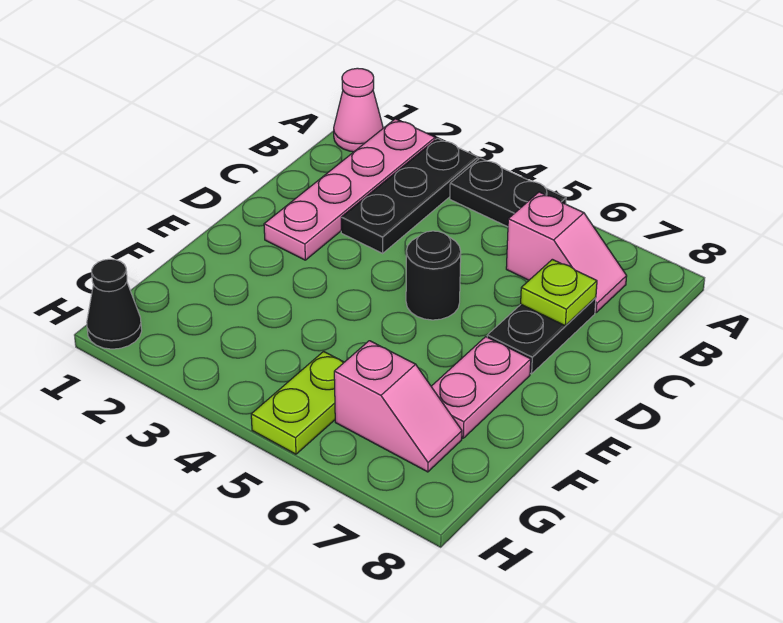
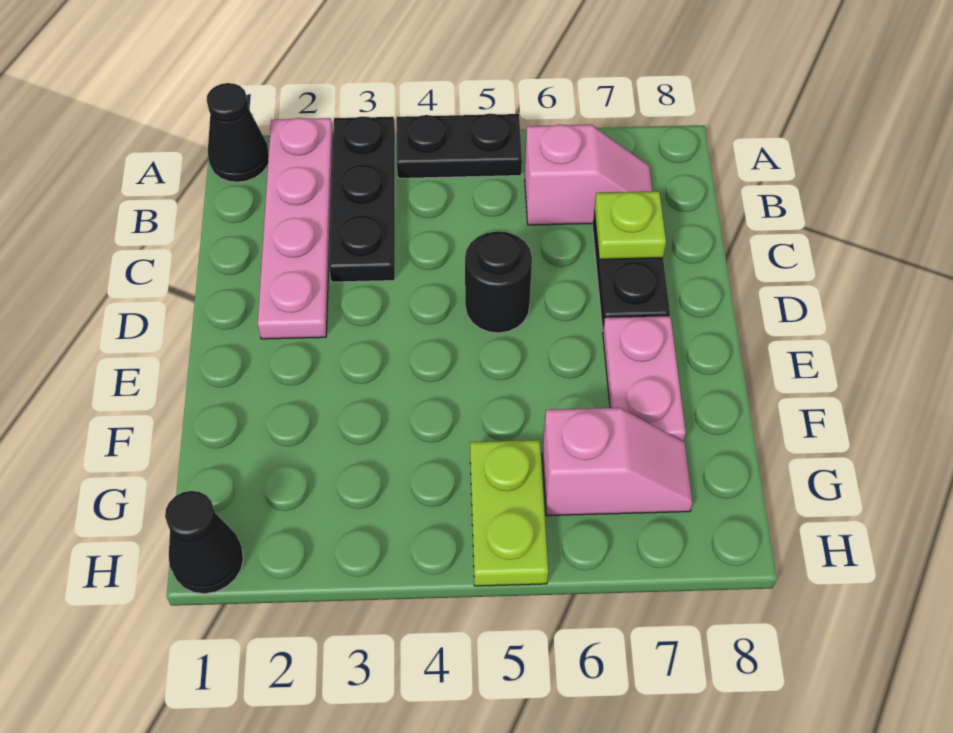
pink 1x1 cone [334,68,383,152] -> black 1x1 cone [207,83,269,182]

